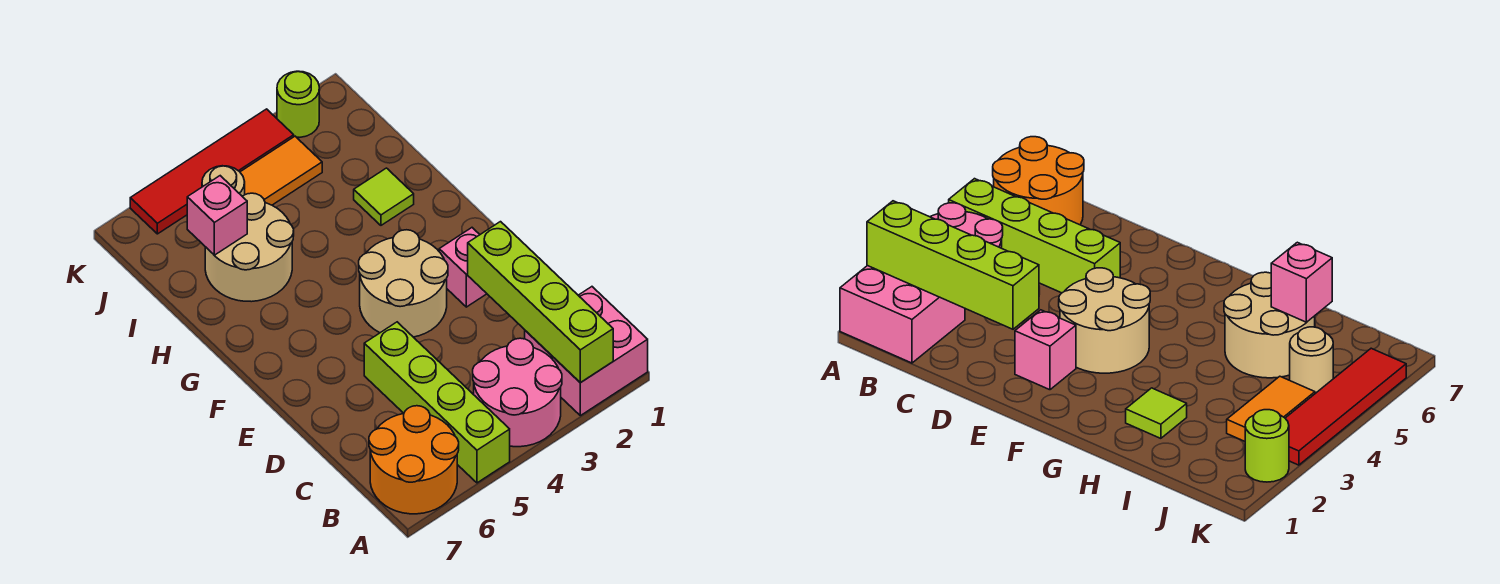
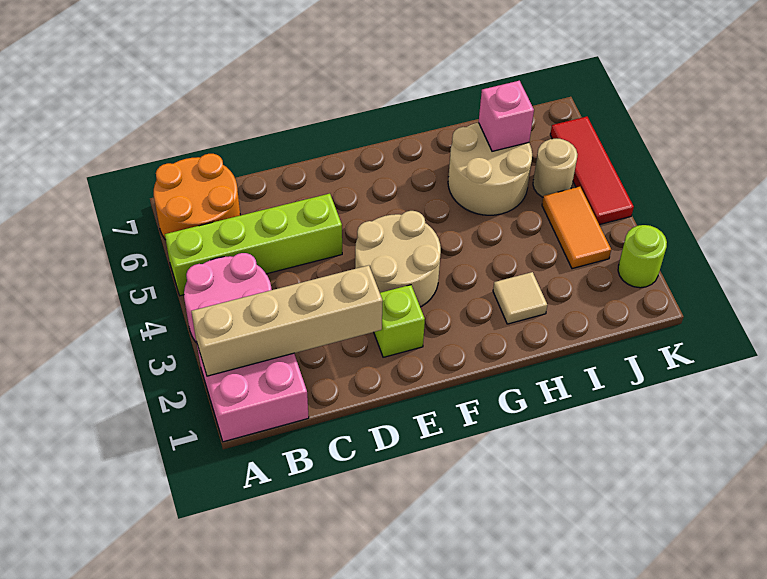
lime 1x4 brick [468,222,613,383] -> tan 1x4 brick [191,265,383,376]
pink 1x1 brick [439,228,487,307] -> lime 1x1 brick [374,285,425,357]
lime 1x1 tile [354,168,414,225] -> tan 1x1 tile [493,272,547,324]
red 1x4 tile [130,109,294,234] -> red 1x3 tile [550,117,634,225]

